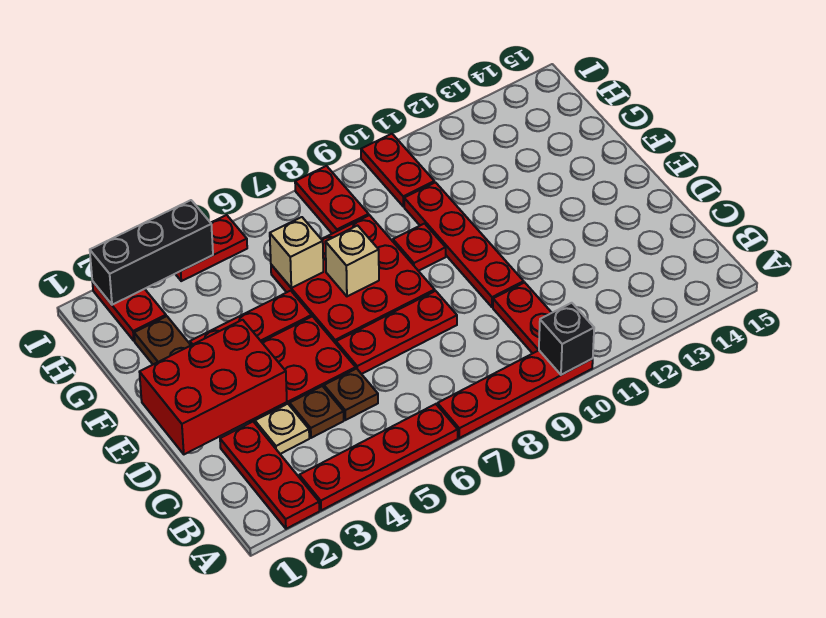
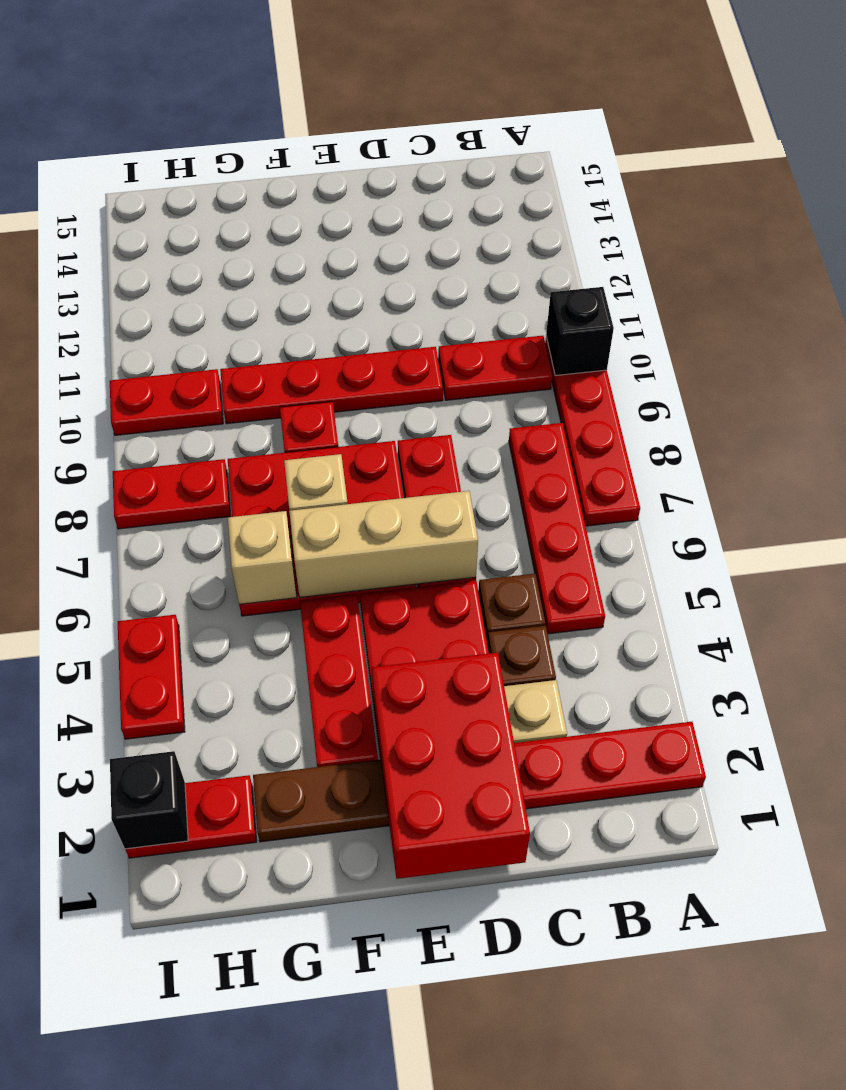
red 1x4 plate [299,404,458,510] -> red 1x4 plate moved to [509,423,605,634]
none -> tan 1x3 brick [289,491,478,597]
black 1x3 brick [90,200,213,305] -> black 1x1 brick [110,751,188,849]

